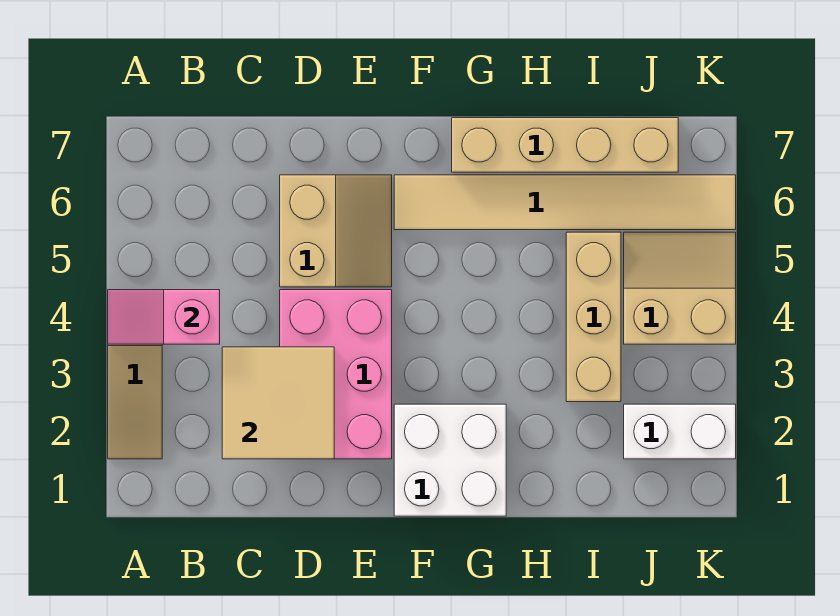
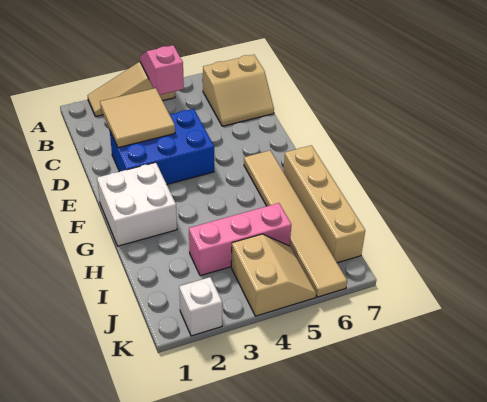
pink 2x3 brick [280,290,392,459] -> blue 2x3 brick [110,109,214,184]
tan 2x2 slope [280,175,392,287] -> tan 2x2 slope moved to [203,55,274,126]
tan 1x3 brick [566,232,621,402] -> pink 1x3 brick [189,203,291,276]
white 1x2 brick [624,404,736,459] -> white 1x1 brick [179,277,222,336]

